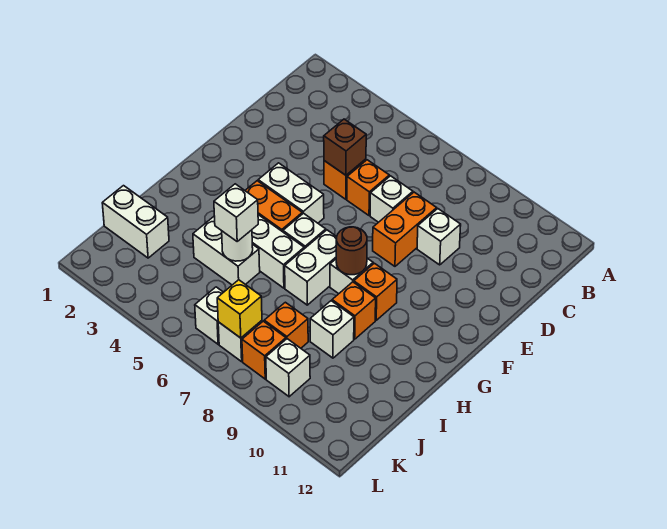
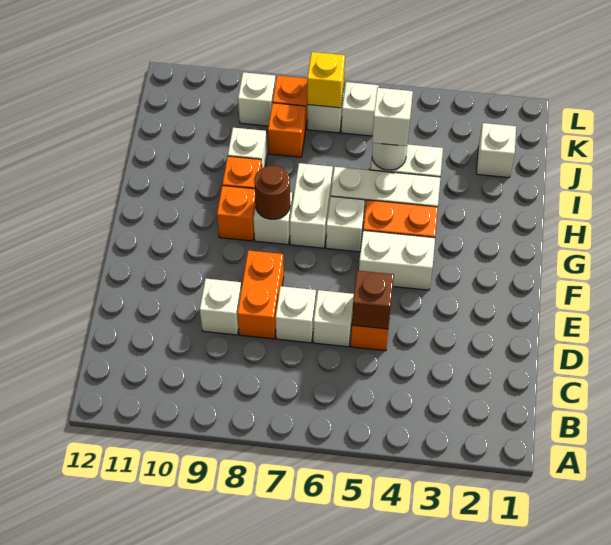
orange 1x1 brick [347,160,389,215] -> white 1x1 brick [313,290,354,347]
white 1x2 brick [102,186,169,258] -> white 1x1 brick [476,123,516,178]

